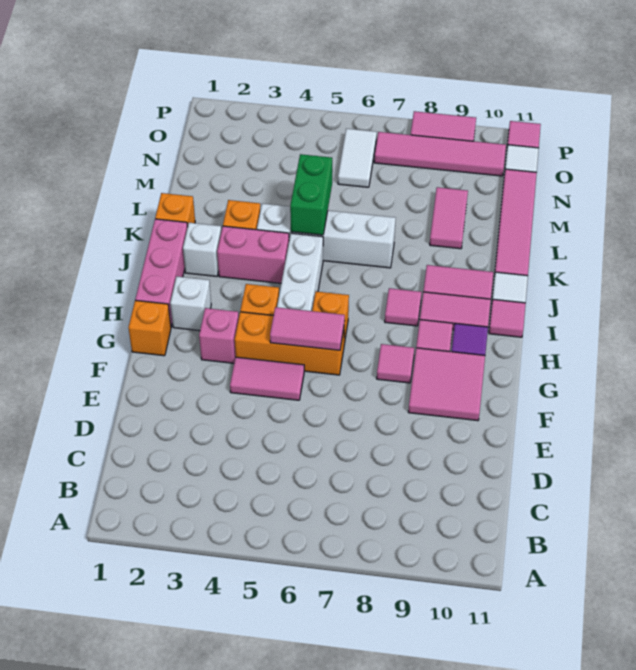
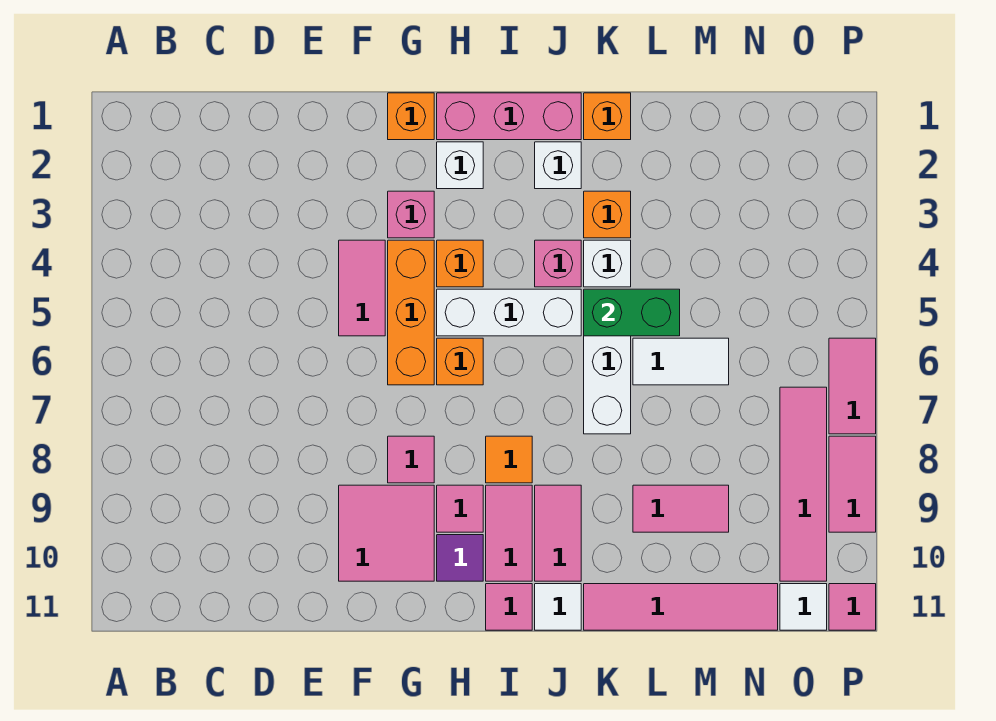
pink 1x2 tile [270,307,345,350] -> pink 1x2 tile moved to [829,338,876,434]
pink 1x1 tile [385,288,422,326] -> orange 1x1 tile [486,436,532,483]
pink 1x2 brick [217,226,289,283] -> pink 1x1 brick [535,240,581,287]
white 1x2 tile [338,129,377,187] -> white 1x2 tile moved to [633,338,729,385]

